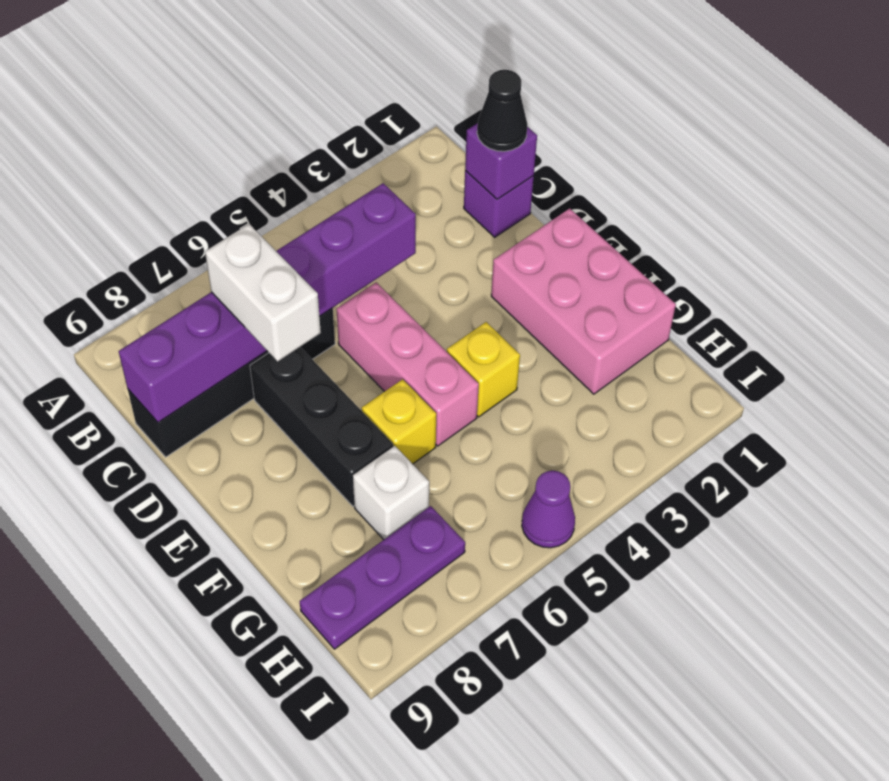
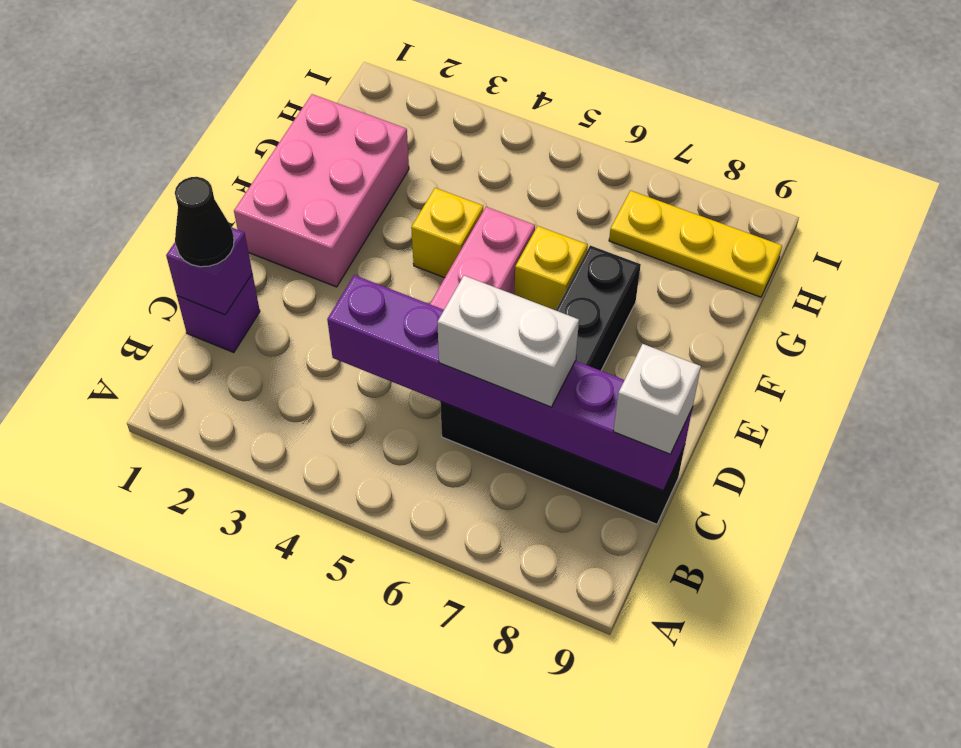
white 1x2 brick [205,224,321,361] -> white 1x2 brick turned to [437,276,579,407]
white 1x1 brick [353,446,429,540] -> white 1x1 brick moved to [613,344,701,454]
purple 1x3 plate [300,506,465,649] -> yellow 1x3 plate [609,191,782,297]
purple 1x1 cone [522,471,575,548] -> none

